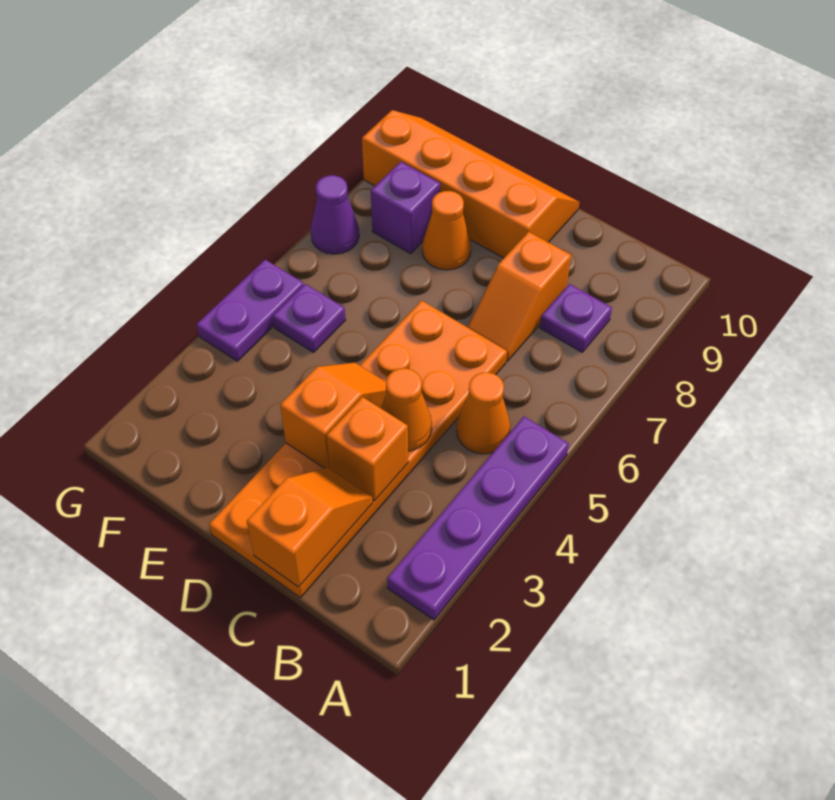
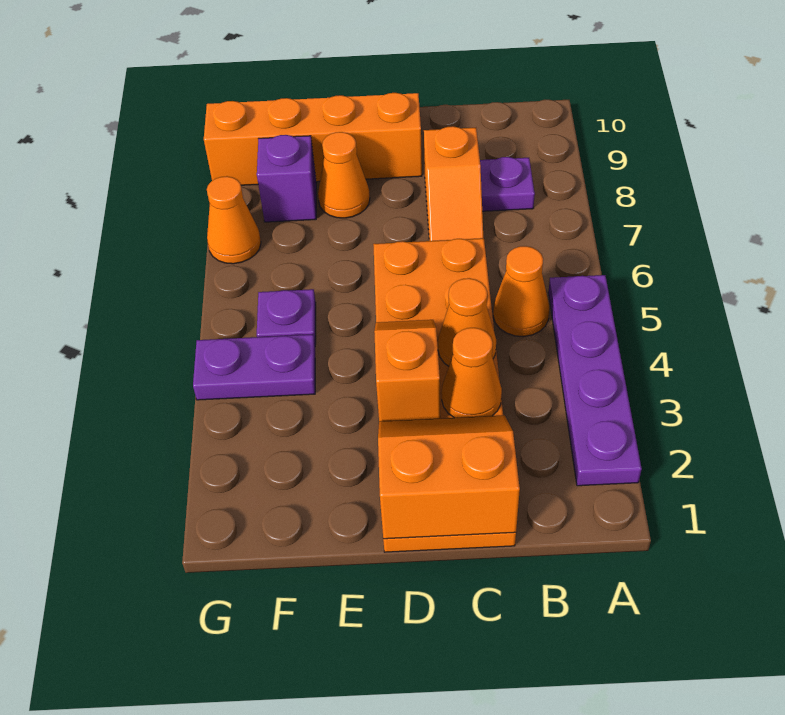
orange 1x2 slope [247,468,372,587] -> orange 2x2 slope [378,415,520,539]
orange 1x1 brick [327,397,408,501] -> orange 1x1 cone [441,328,502,418]
purple 1x2 plate [197,260,304,361] -> purple 1x2 plate turned to [193,334,315,400]
purple 1x1 cone [311,175,359,254] -> orange 1x1 cone [207,176,261,264]

